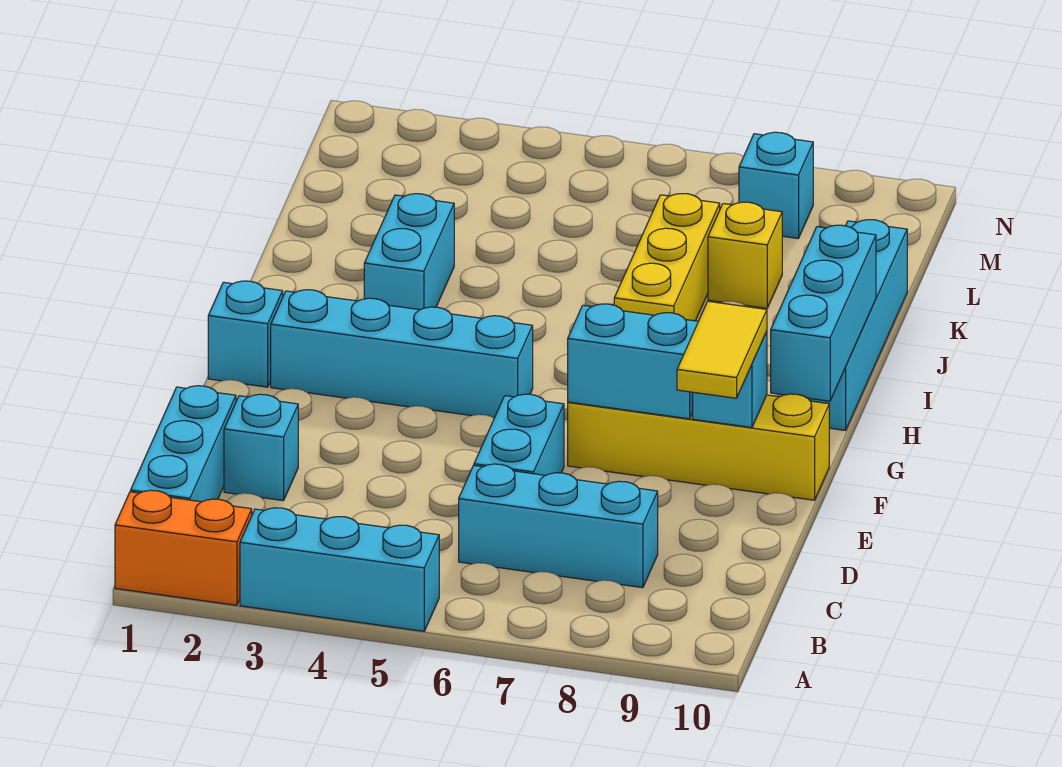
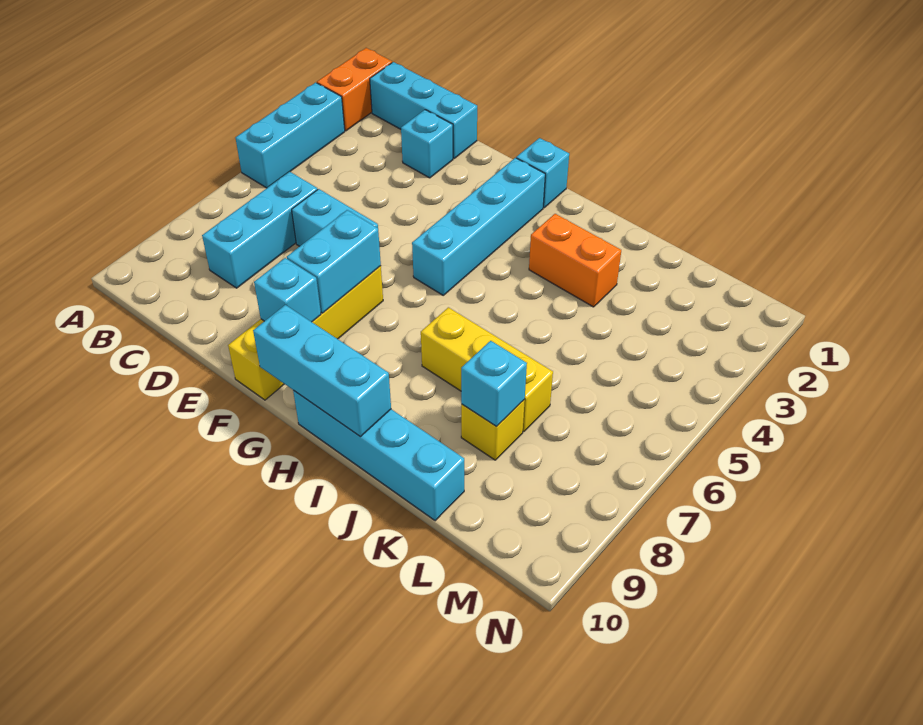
yellow 1x2 tile [677,301,767,398] -> none
cyan 1x2 brick [364,194,454,310] -> orange 1x2 brick [529,214,621,307]
cyan 1x1 brick [739,132,813,238] -> cyan 1x1 brick moved to [461,341,527,427]

